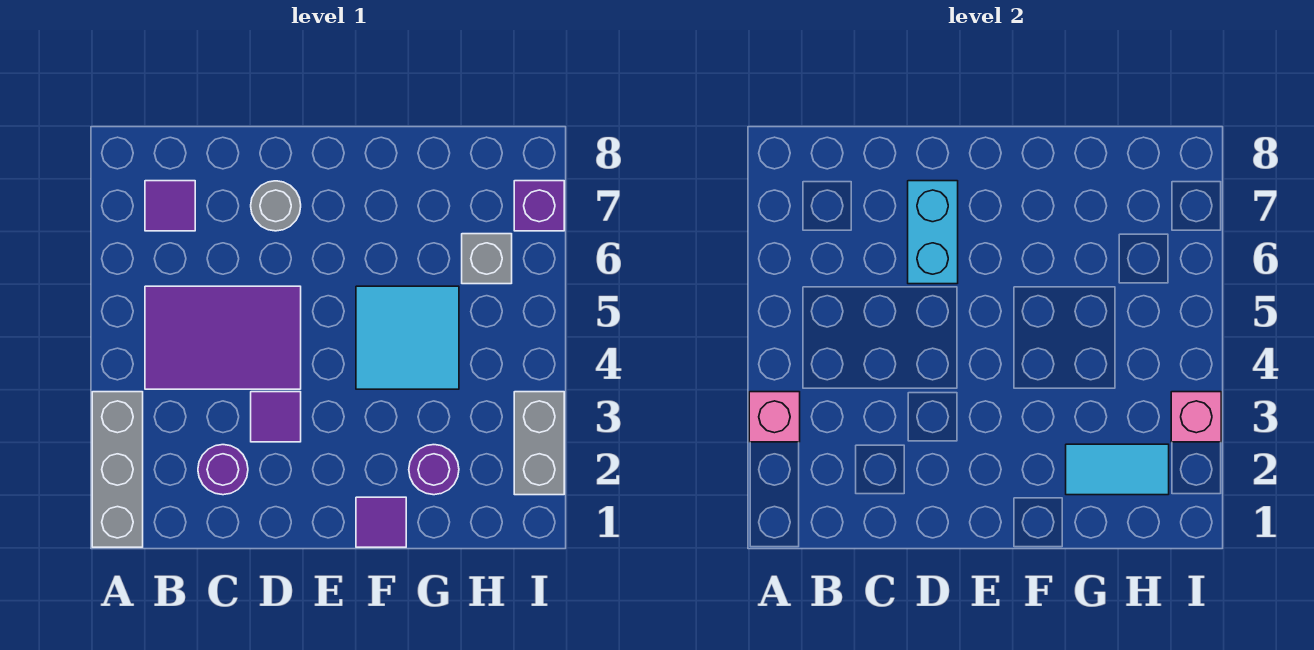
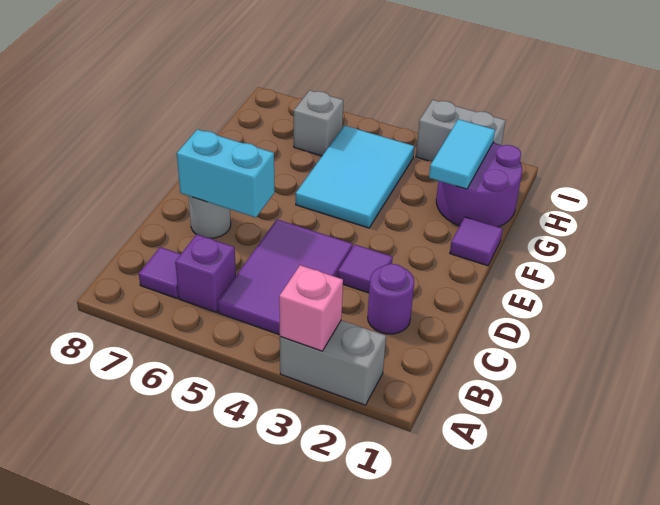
grey 1x3 brick [92,392,143,547] -> grey 1x2 brick [280,320,386,405]
cyan 2x2 tile [356,286,459,389] -> cyan 2x3 tile [296,126,414,228]
purple 1x1 round brick [409,445,459,495] -> purple 2x2 round brick [436,143,522,227]
pink 1x1 brick [1171,392,1221,442] -> none
purple 1x1 brick [514,181,564,231] -> purple 1x1 brick moved to [175,234,236,312]

